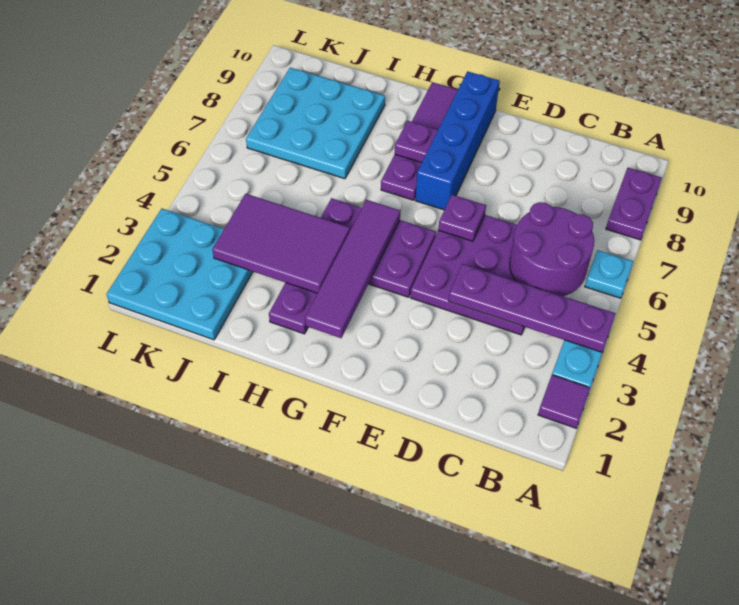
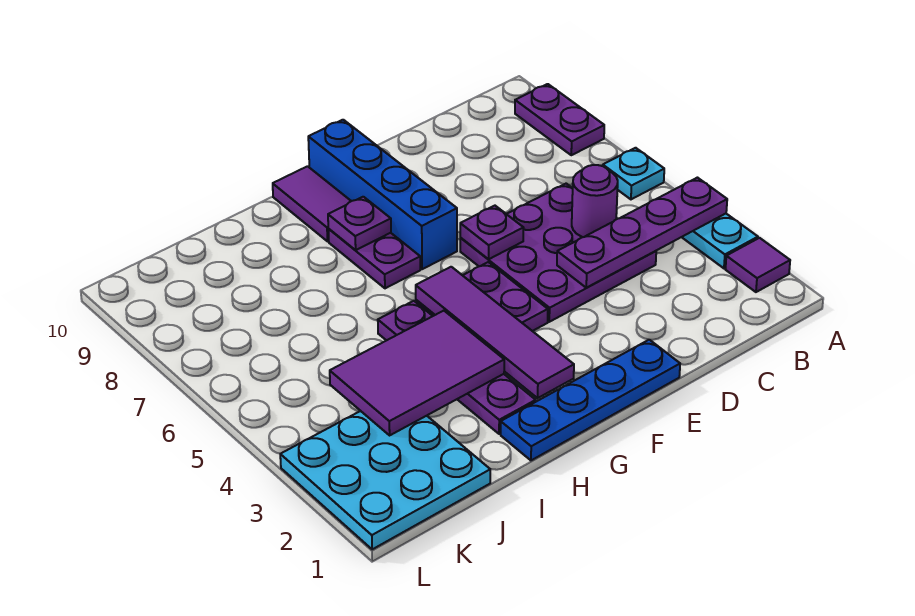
purple 2x2 round brick [510,202,594,296] -> purple 1x1 round brick [572,165,618,237]
none -> blue 1x4 plate [501,340,680,460]
cyan 3x3 plate [246,68,385,179] -> none

